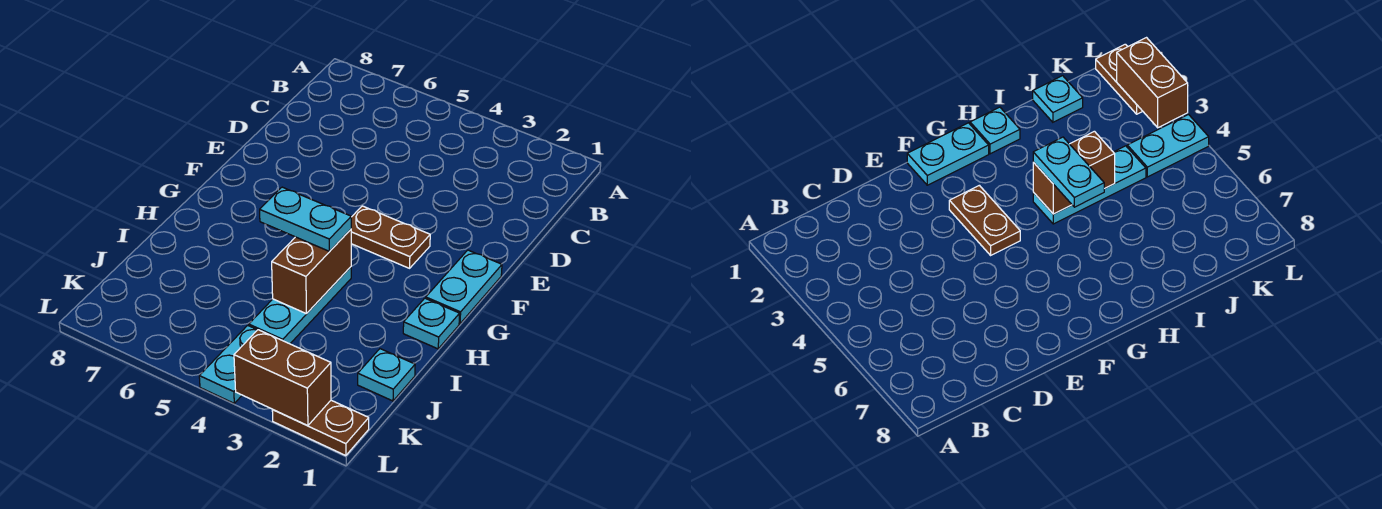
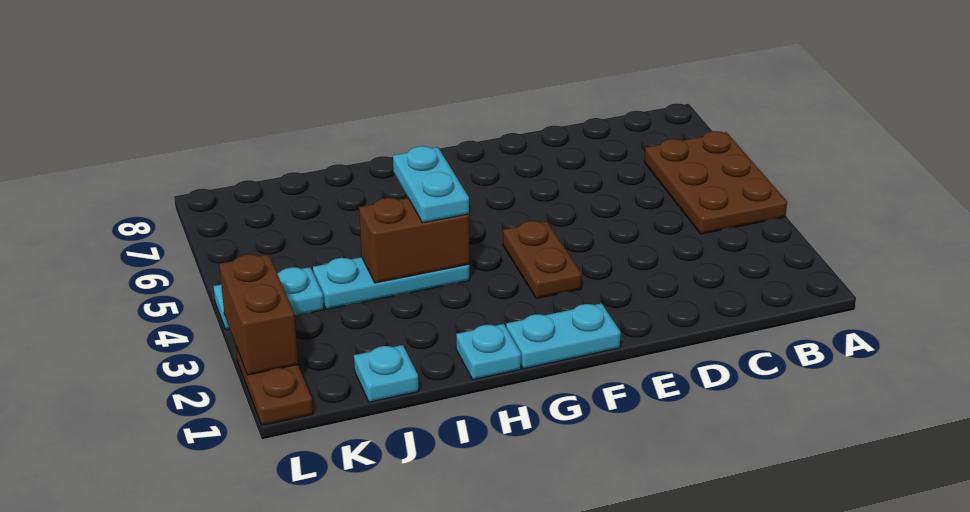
none -> brown 2x3 plate [644,131,787,234]

